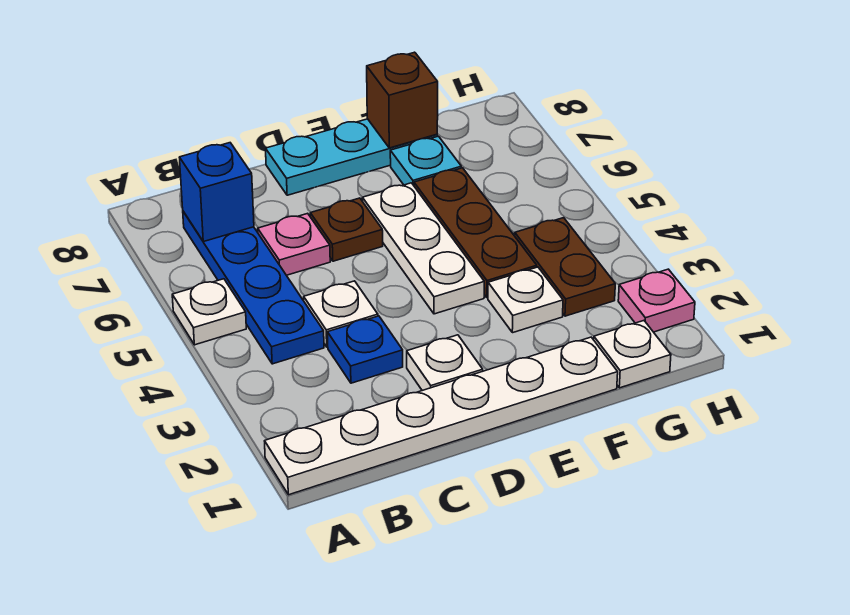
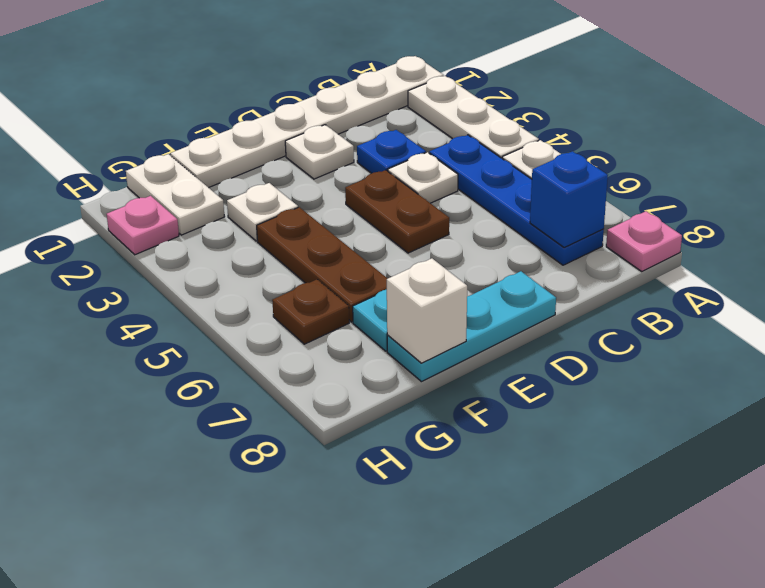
pink 1x1 plate [258,213,330,275] -> pink 1x1 plate moved to [606,211,682,271]
brown 1x1 plate [310,198,383,261] -> brown 1x1 plate moved to [272,279,349,344]
white 1x3 plate [362,183,484,314] -> white 1x3 plate moved to [408,76,539,158]
brown 1x1 brick [367,52,438,148] -> white 1x1 brick [387,258,467,363]
white 1x1 plate [594,321,671,388] -> white 1x2 plate [126,154,225,235]
brown 1x2 plate [515,218,615,316] -> brown 1x2 plate moved to [345,170,449,253]

